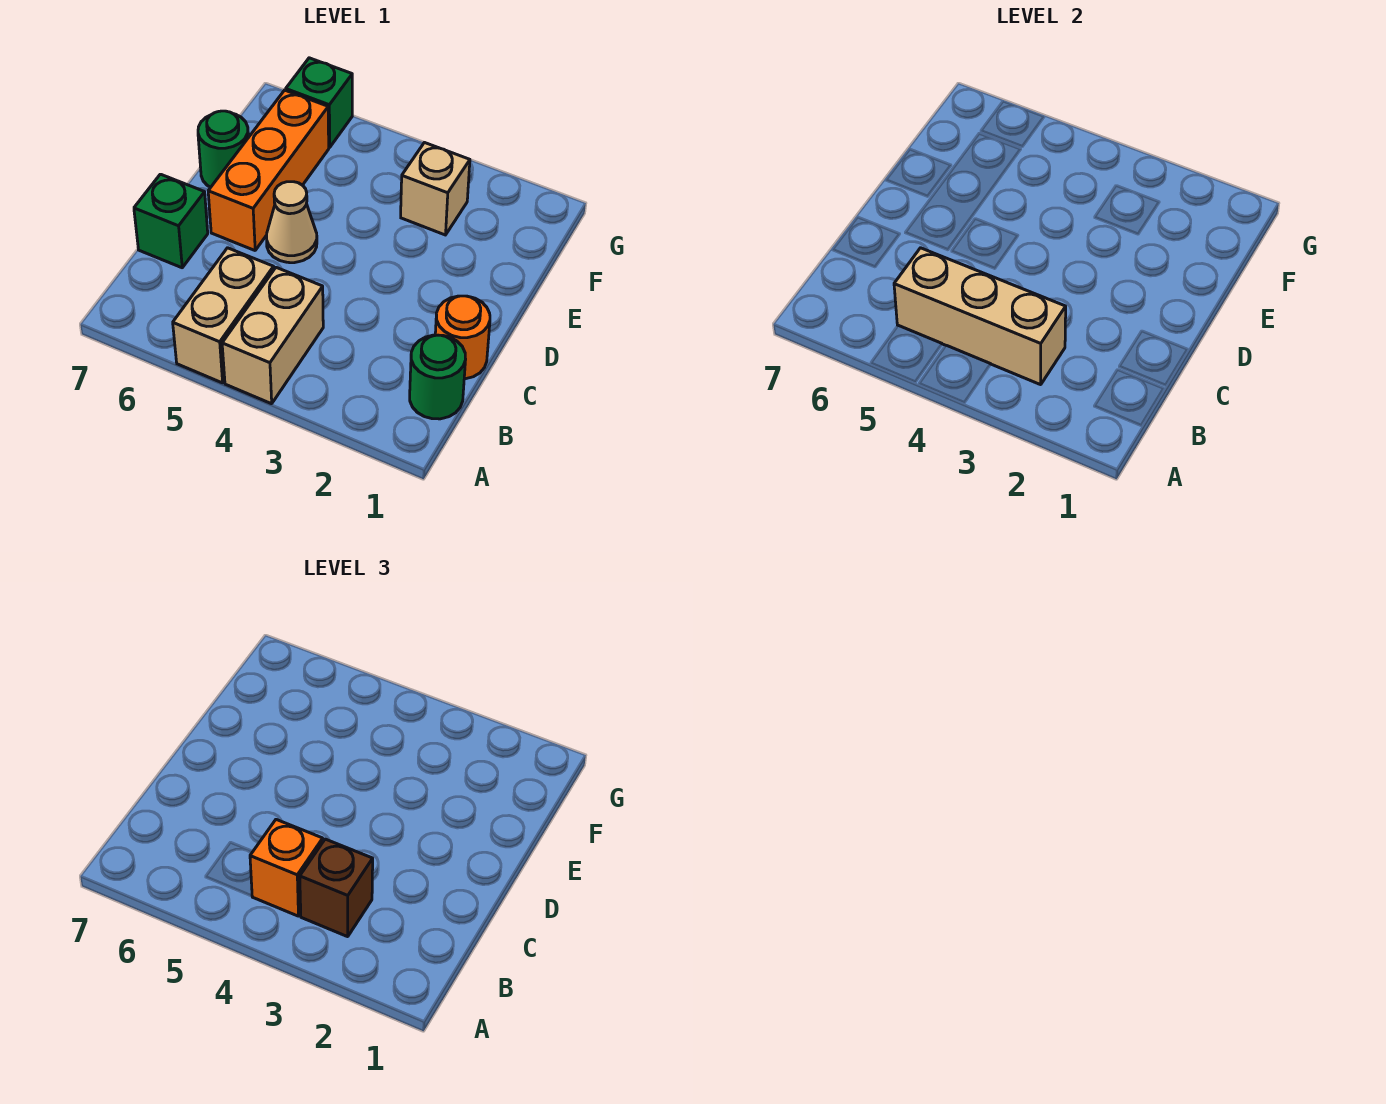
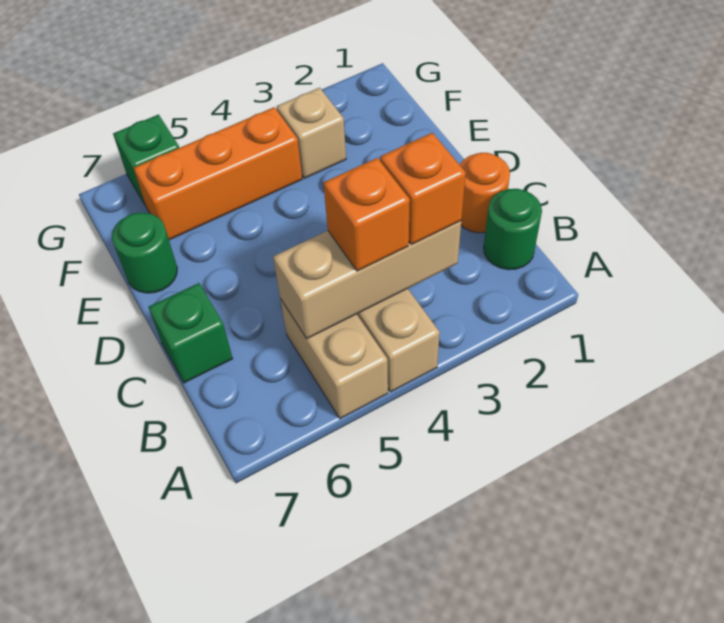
brown 1x1 brick [300,839,373,937] -> orange 1x1 brick [380,133,466,245]
tan 1x1 cone [267,182,317,263] -> none
orange 1x3 brick [208,90,329,250] -> orange 1x3 brick turned to [134,107,302,240]

